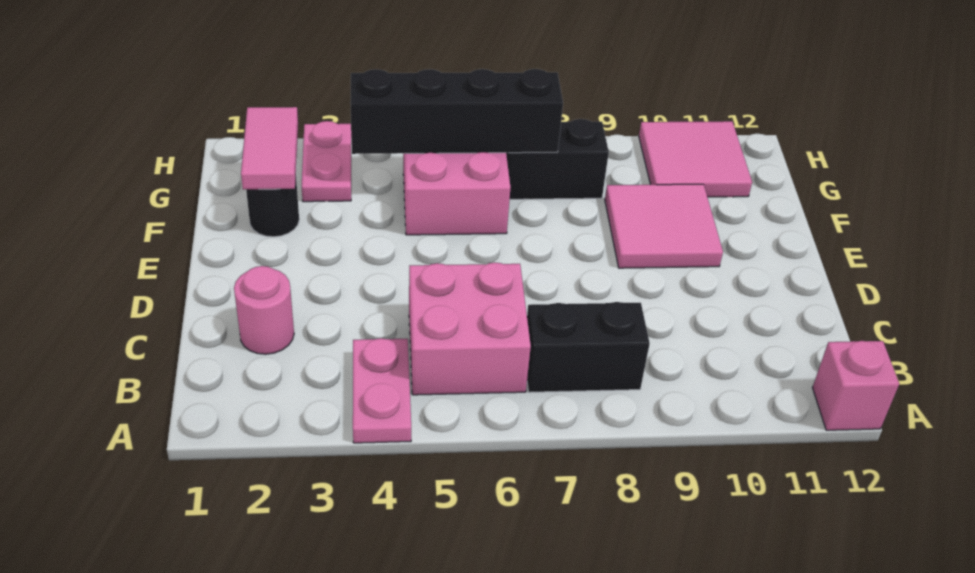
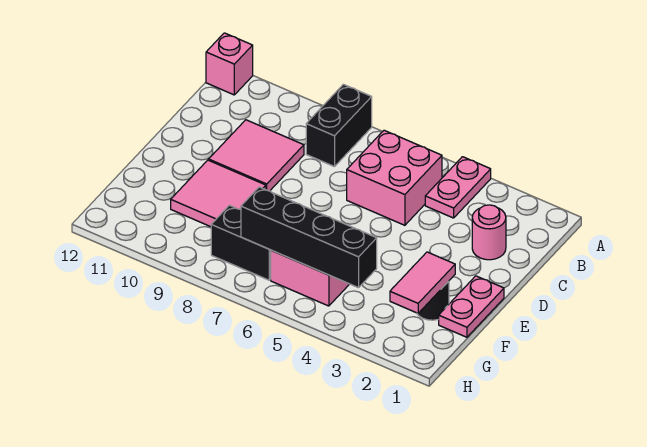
black 1x2 brick [527,302,650,392] -> black 1x2 brick turned to [306,84,372,167]
pink 1x2 plate [302,121,351,202] -> pink 1x2 plate moved to [439,276,504,337]
pink 2x2 tile [639,121,752,197] -> pink 2x2 tile moved to [209,120,304,191]

